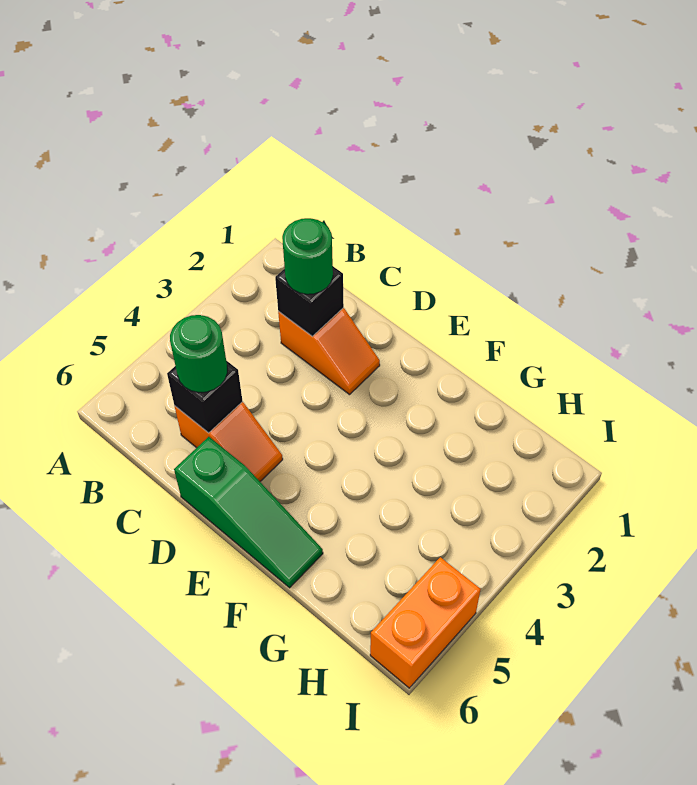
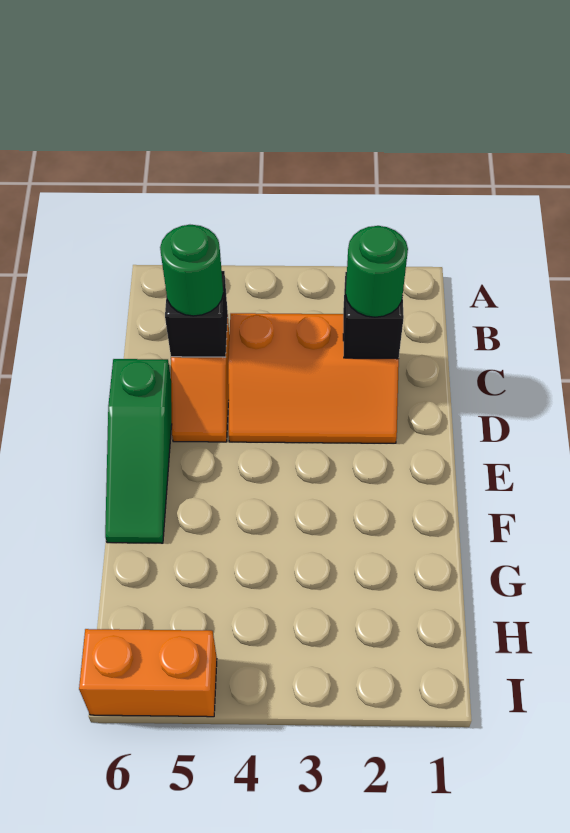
orange 1x2 slope [278,308,380,395] -> orange 2x3 slope [228,313,399,443]

